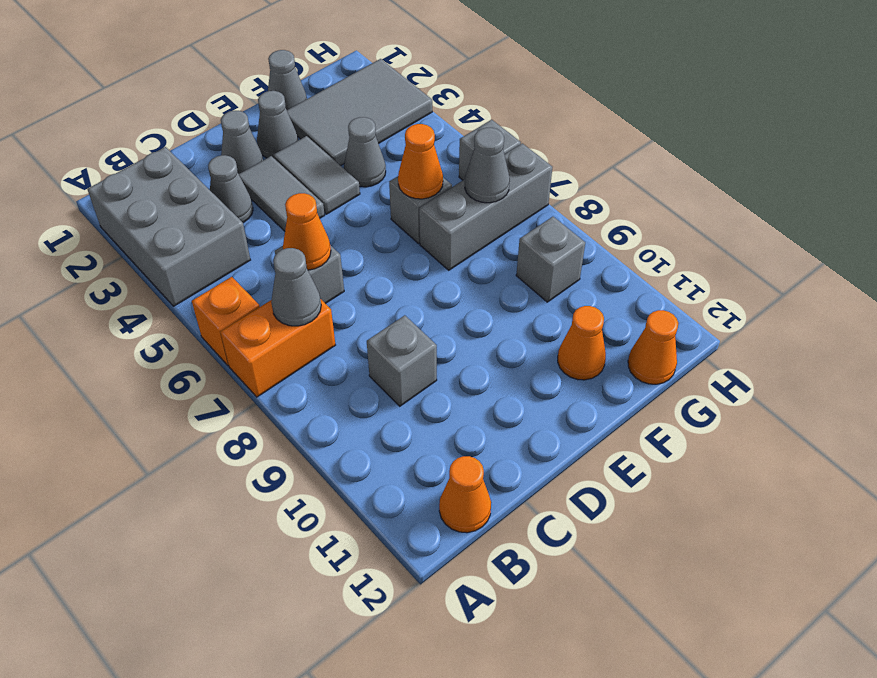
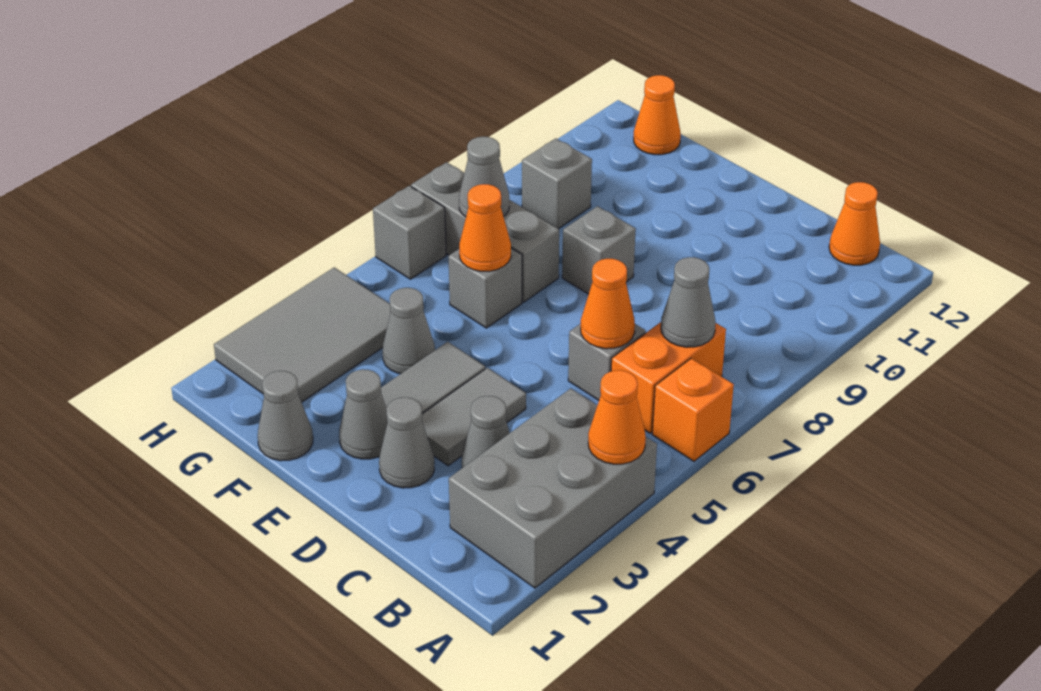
orange 1x2 brick [220,299,335,397] -> orange 1x2 brick turned to [611,322,726,433]
grey 1x1 brick [367,315,437,406] -> grey 1x1 brick moved to [562,206,636,294]
grey 2x3 tile [287,59,432,166] -> grey 2x3 tile turned to [214,267,391,402]
orange 1x1 cone [558,306,606,380] -> orange 1x1 cone moved to [588,370,646,464]

